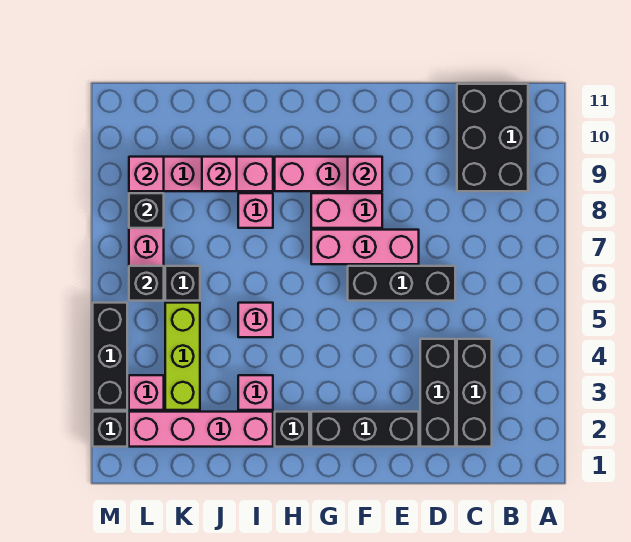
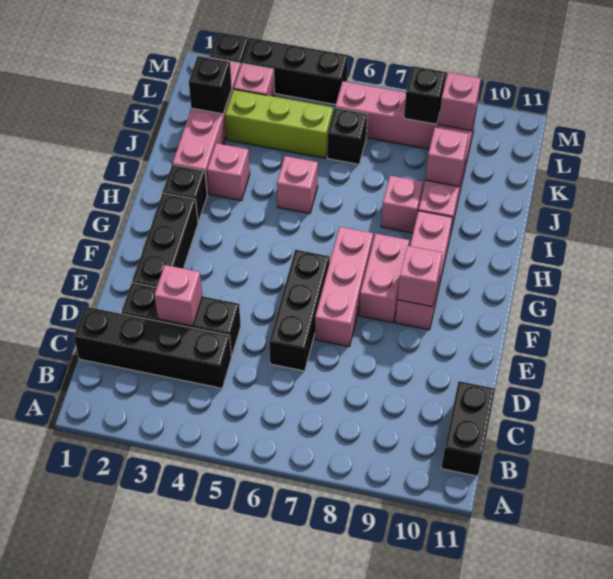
black 2x3 brick [457,84,528,191] -> black 1x2 brick [441,381,495,476]
black 1x3 brick [457,339,492,447] -> black 1x4 brick [74,307,231,388]
none -> pink 1x1 brick [154,265,202,326]
black 1x1 brick [129,266,164,301] -> black 1x1 brick moved to [189,56,232,114]

